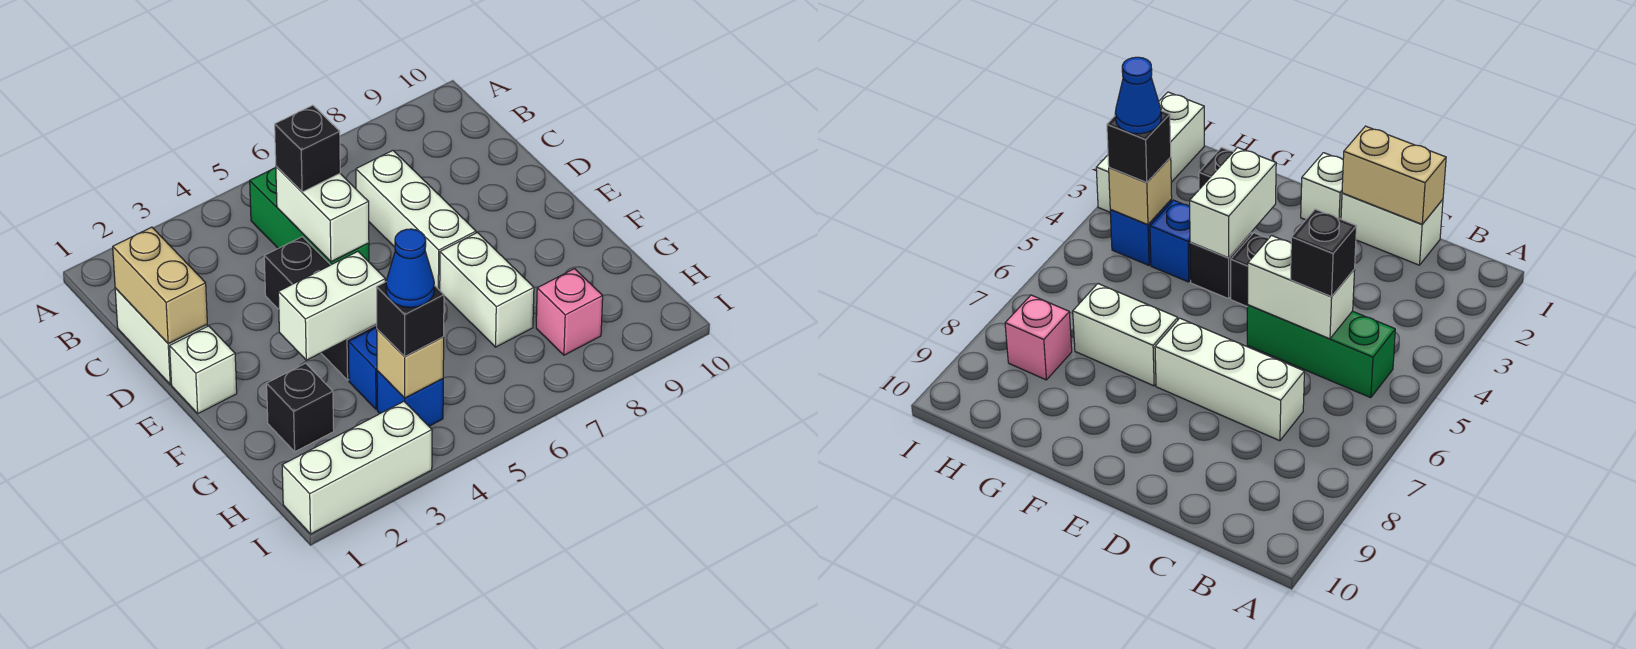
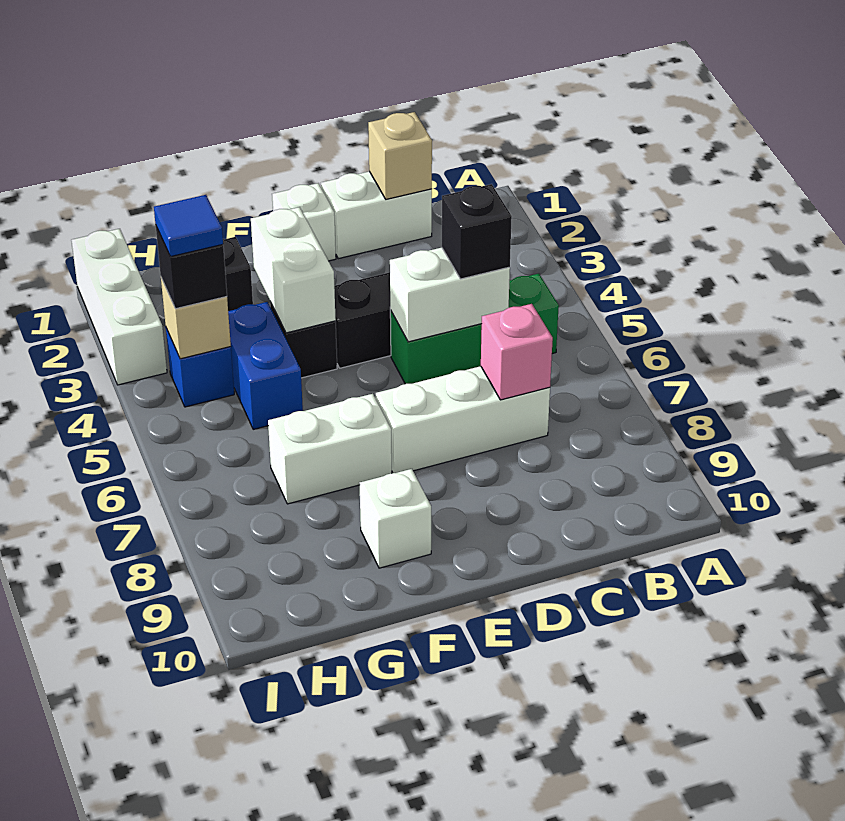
tan 1x2 brick [113,227,207,343] -> tan 1x1 brick [368,112,432,199]
none -> white 1x1 brick [360,469,431,568]
blue 1x1 brick [348,327,377,409] -> blue 1x2 brick [228,302,303,429]
blue 1x1 cone [386,229,434,307] -> blue 1x1 tile [154,195,223,257]
pink 1x1 brick [536,269,603,355] -> pink 1x1 brick moved to [481,304,553,400]

